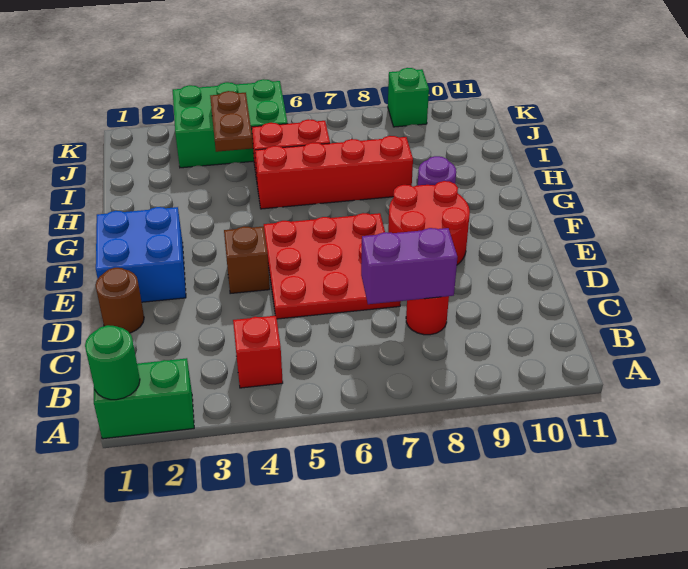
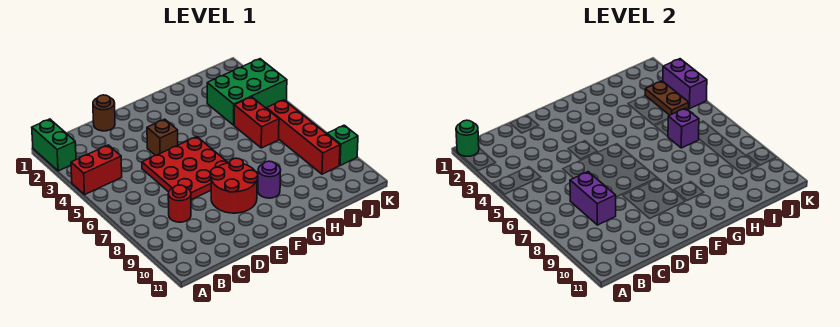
red 1x1 brick [233,315,283,388] -> red 1x2 brick [71,145,122,194]
blue 2x2 brick [96,207,186,302] -> none
red 1x4 brick [255,136,413,209] -> red 1x4 brick moved to [266,100,340,174]
brown 1x2 plate [210,91,253,152] -> brown 1x2 plate turned to [645,81,689,115]
none -> purple 1x1 brick [668,108,699,148]
green 2x3 brick [173,79,288,168] -> green 2x3 brick turned to [207,59,287,125]
none -> purple 1x2 brick [663,59,707,109]

